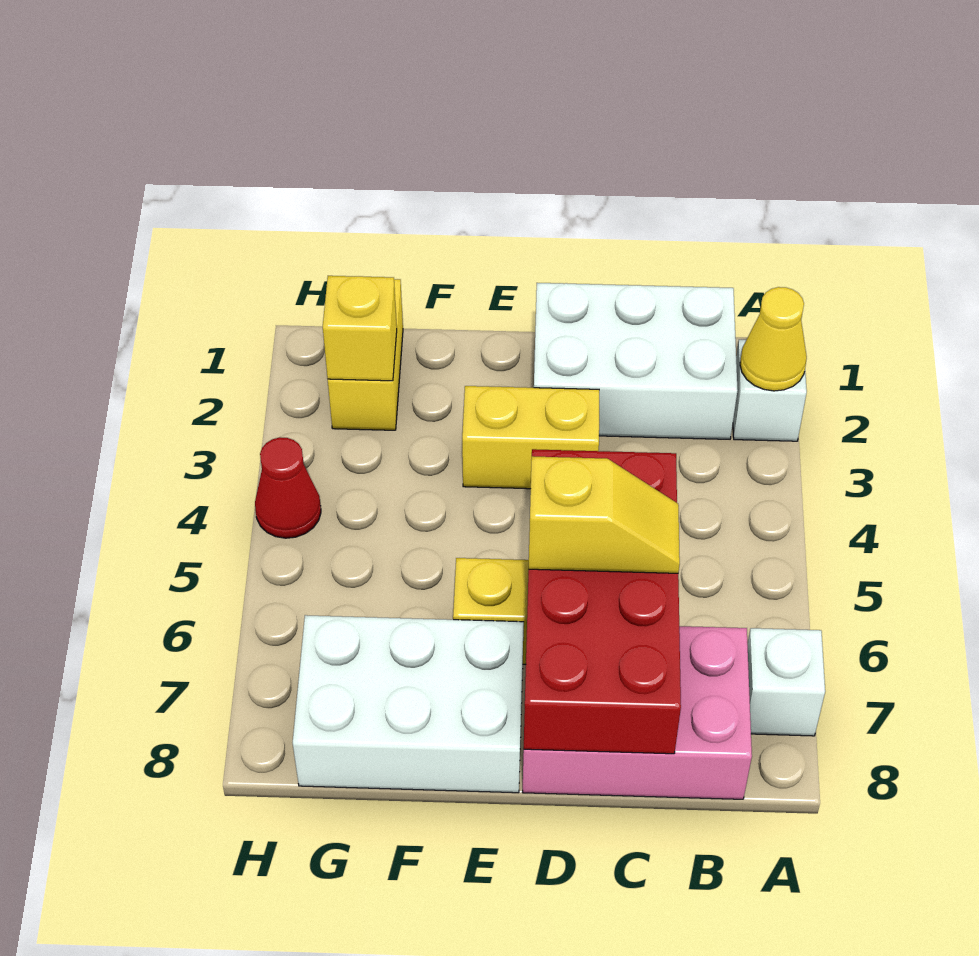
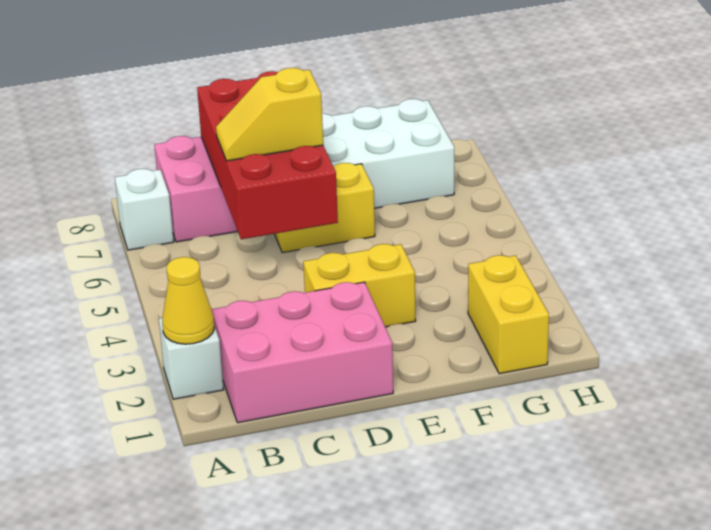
white 2x3 brick [534,283,737,439] -> pink 2x3 brick [212,282,393,423]
yellow 1x1 brick [323,276,397,381] -> none
red 1x1 cone [255,437,321,538] -> none

